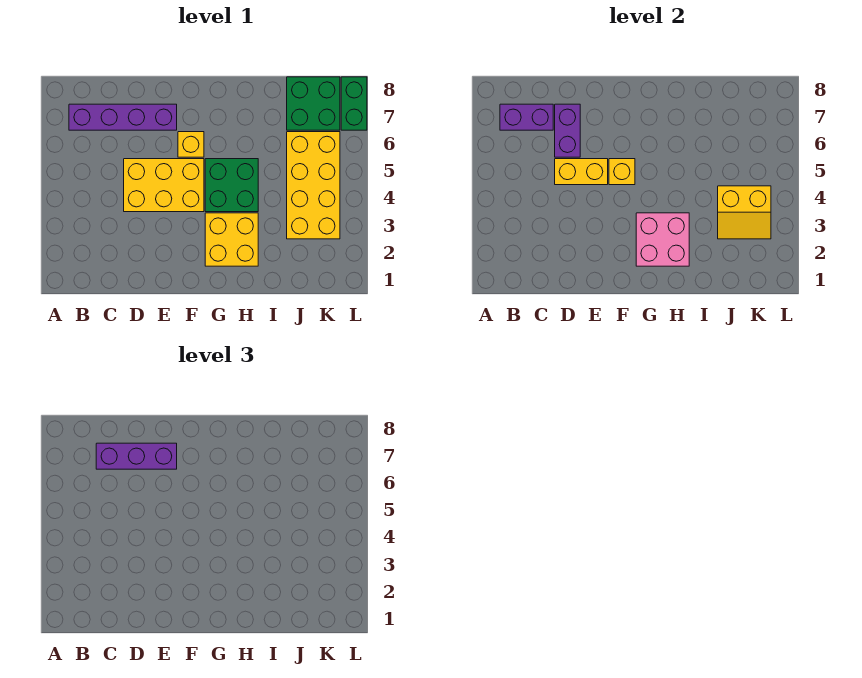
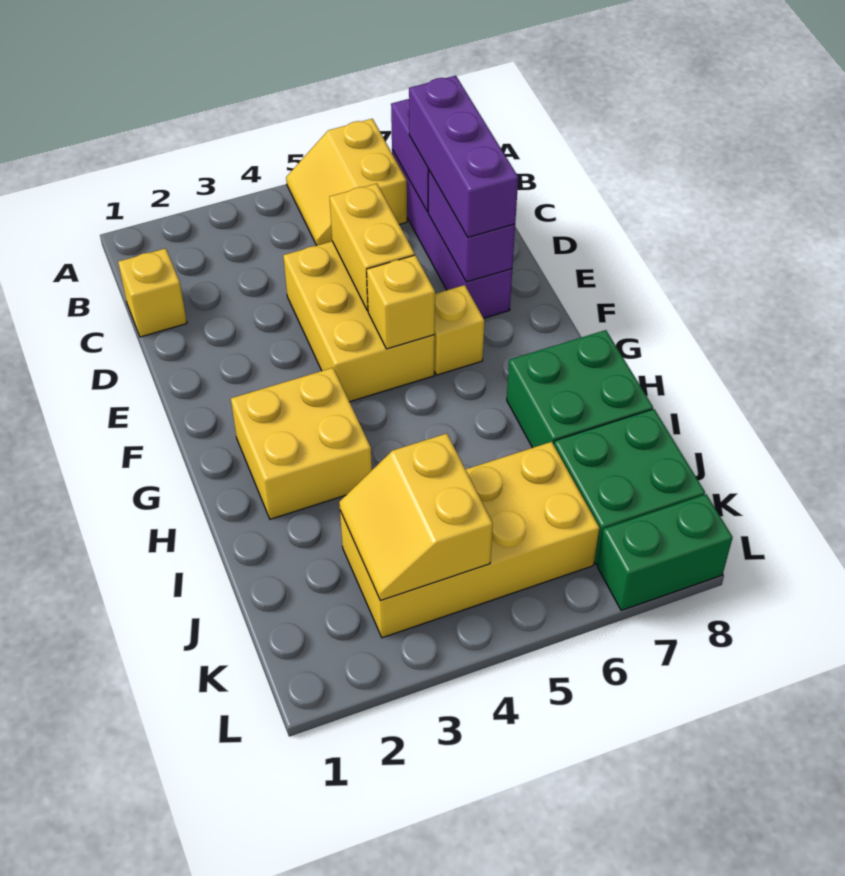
none -> yellow 2x2 slope [286,119,407,245]
none -> yellow 1x1 brick [118,248,187,337]
purple 1x2 brick [555,104,580,157] -> purple 1x2 brick turned to [428,171,515,282]
pink 2x2 brick [636,213,689,266] -> none
green 2x2 brick [205,159,258,212] -> green 2x2 brick moved to [507,330,653,448]

